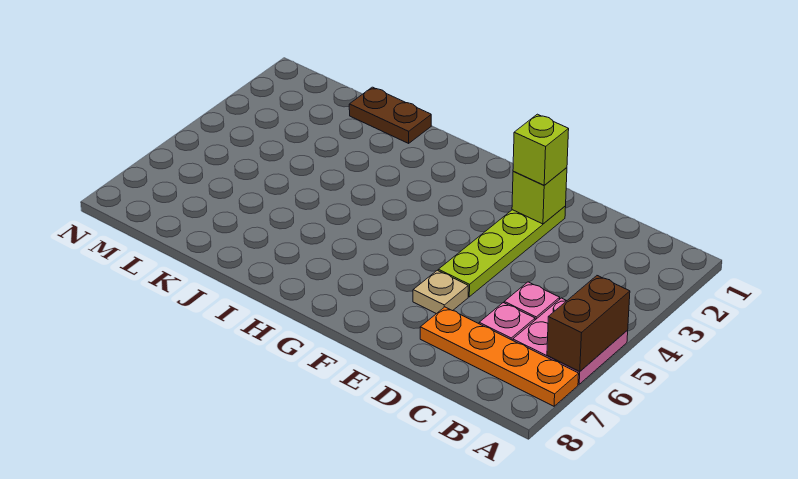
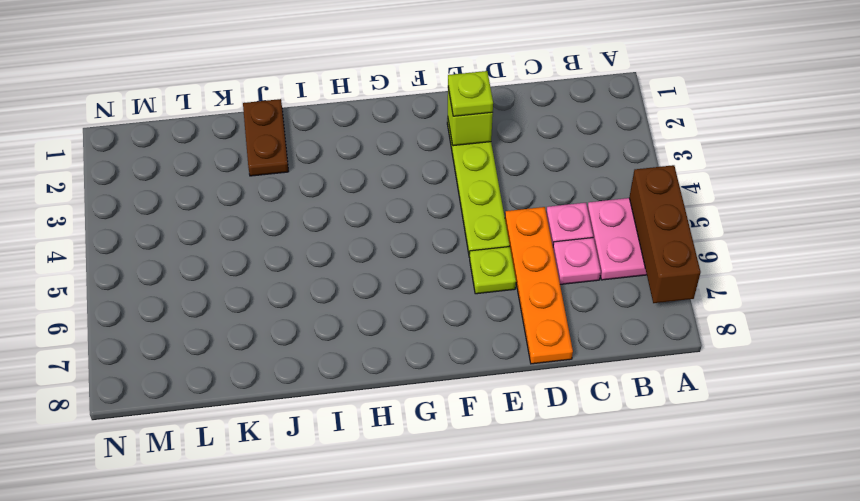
brown 1x2 brick [547,276,630,371] -> brown 1x3 brick [629,165,701,303]
orange 1x4 plate [420,307,579,406] -> orange 1x4 plate turned to [505,207,573,364]
lime 1x1 brick [513,114,569,185] -> lime 1x1 plate [448,71,493,116]
tan 1x1 plate [413,270,468,314] -> lime 1x1 plate [469,246,516,294]
brown 1x2 plate [349,87,431,143] -> brown 1x2 plate turned to [243,99,289,176]

